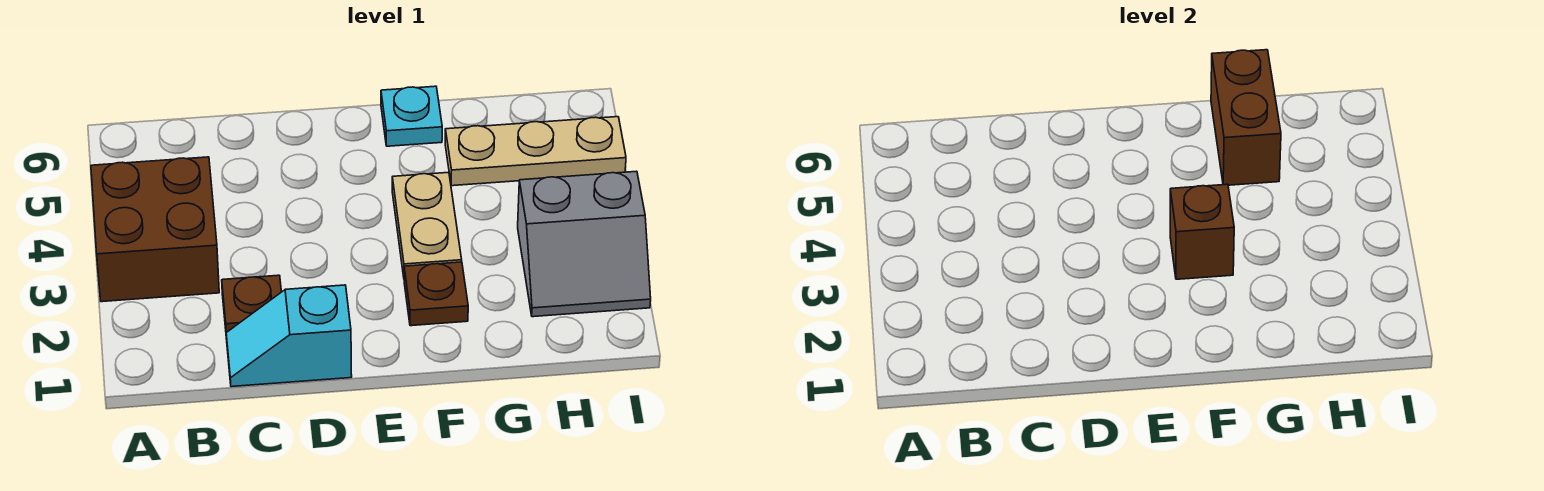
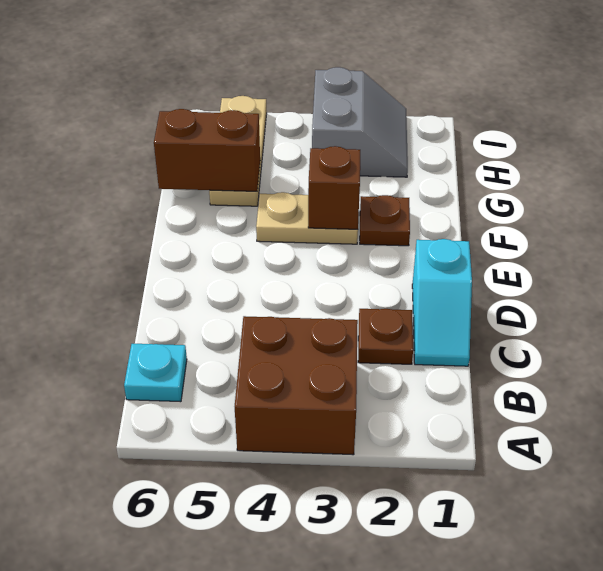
cyan 1x1 plate [381,86,442,146] -> cyan 1x1 plate moved to [124,344,187,402]

